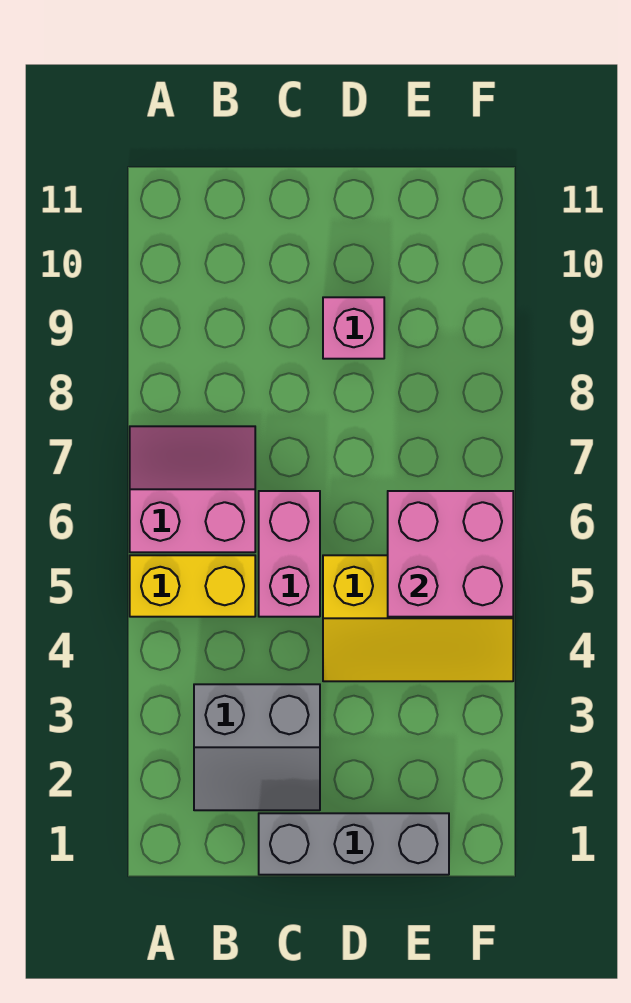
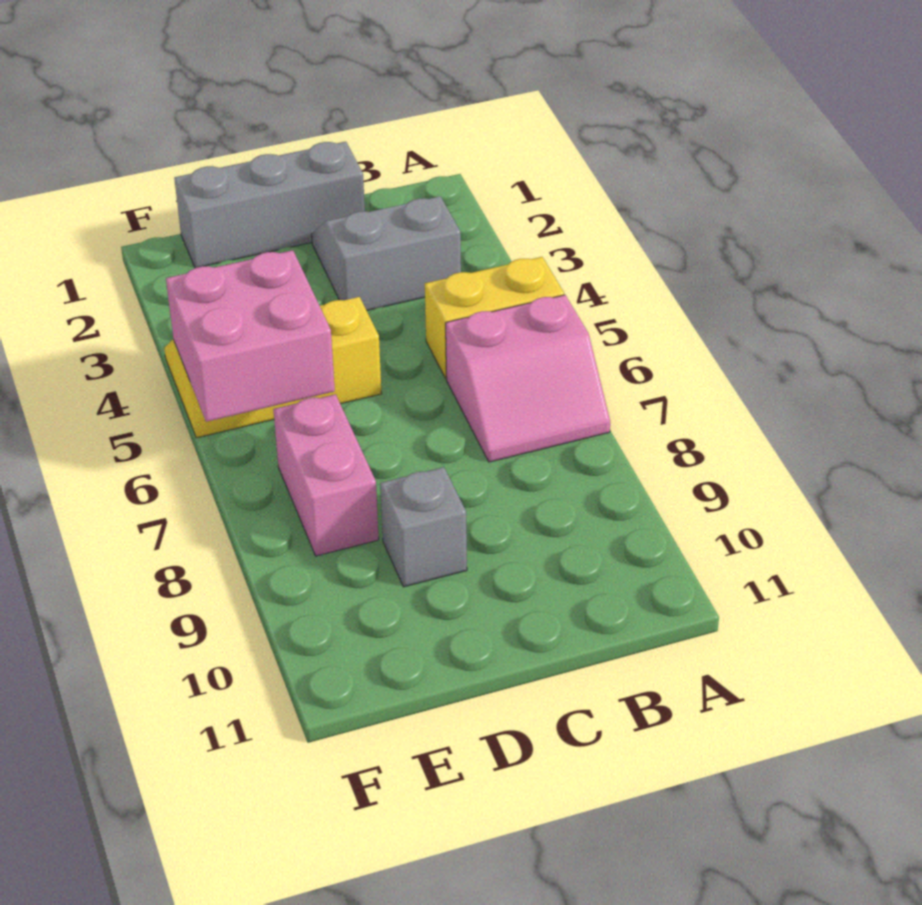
pink 1x2 brick [259,491,320,617] -> pink 1x2 brick moved to [273,394,379,556]
pink 1x1 brick [323,297,384,359] -> grey 1x1 brick [380,467,467,587]

